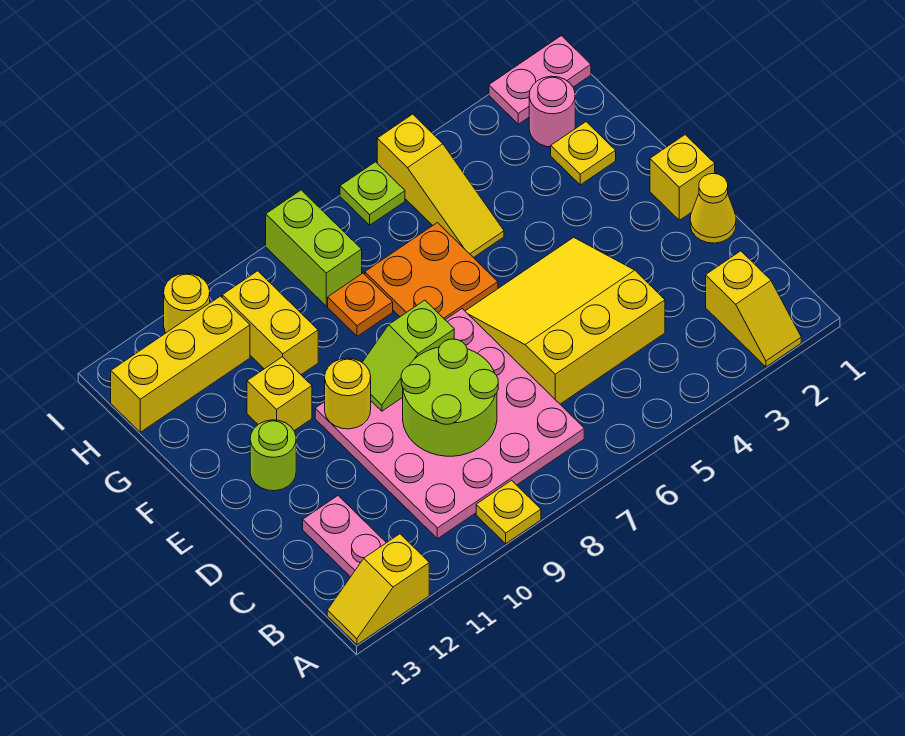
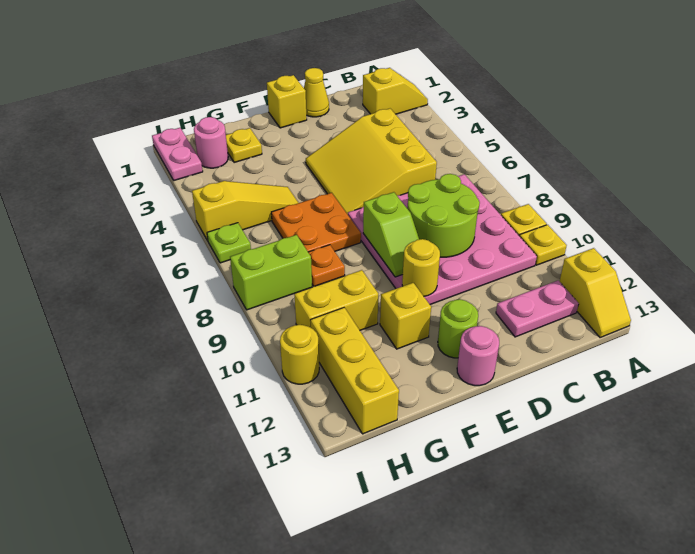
none -> yellow 1x1 plate [520,225,567,265]
none -> pink 1x1 round brick [457,326,499,386]

